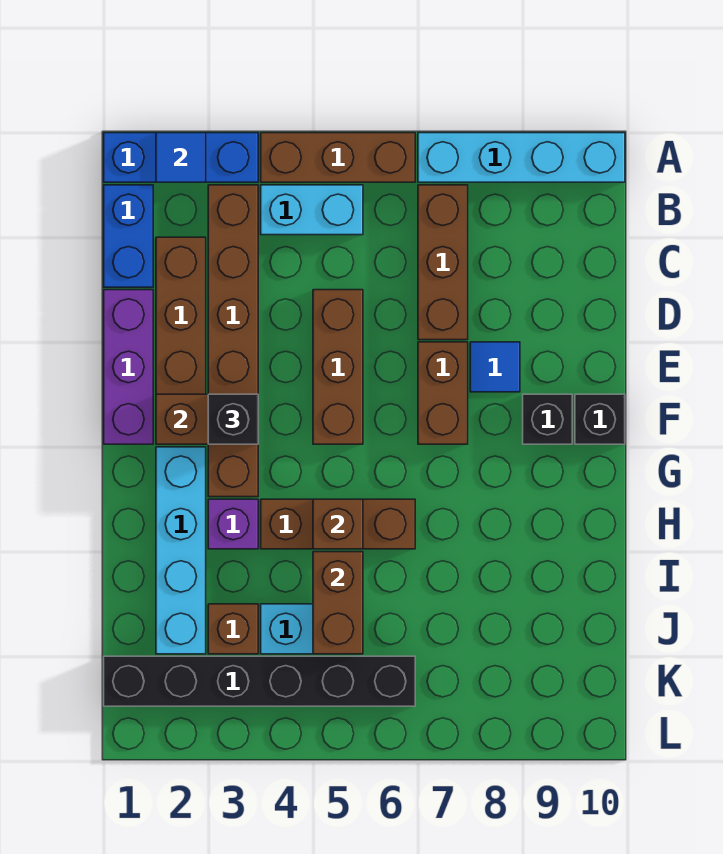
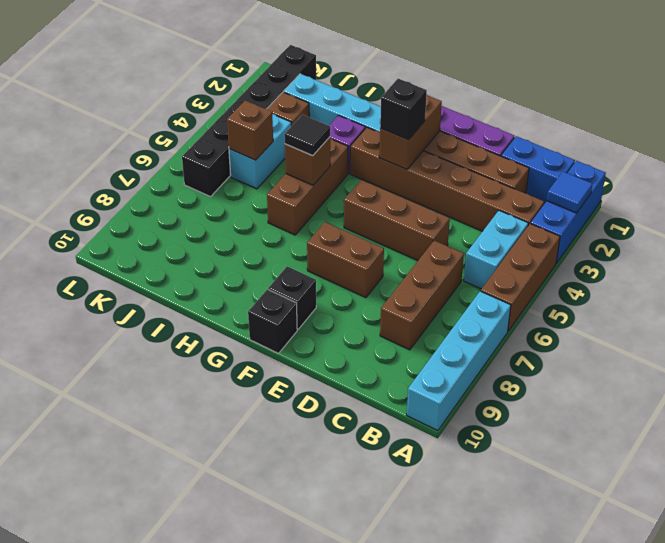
brown 1x3 brick [418,185,468,340] -> brown 1x3 brick turned to [380,240,464,350]
blue 1x1 tile [470,342,520,392] -> none
none -> black 1x1 tile [284,115,330,156]
brown 1x2 brick [313,552,363,654] -> brown 1x1 brick [227,100,273,160]

